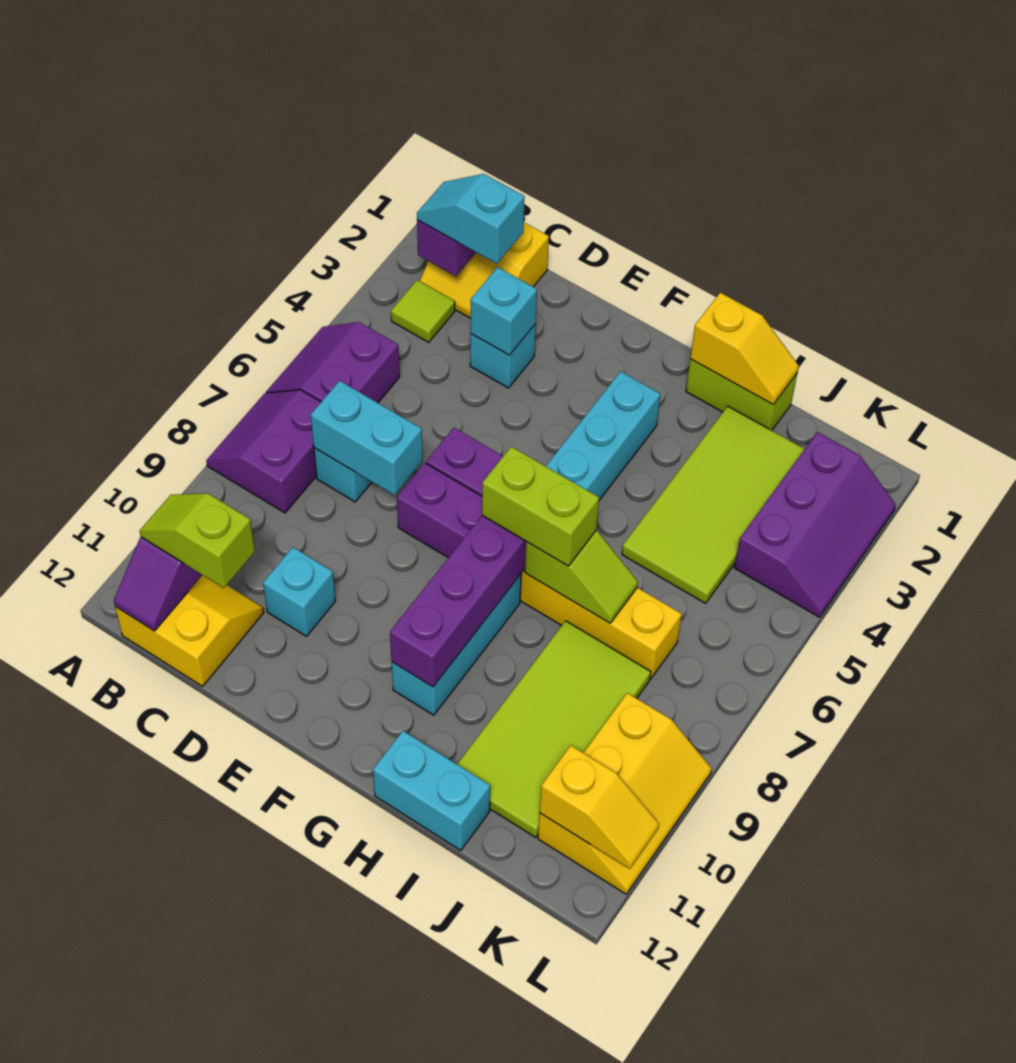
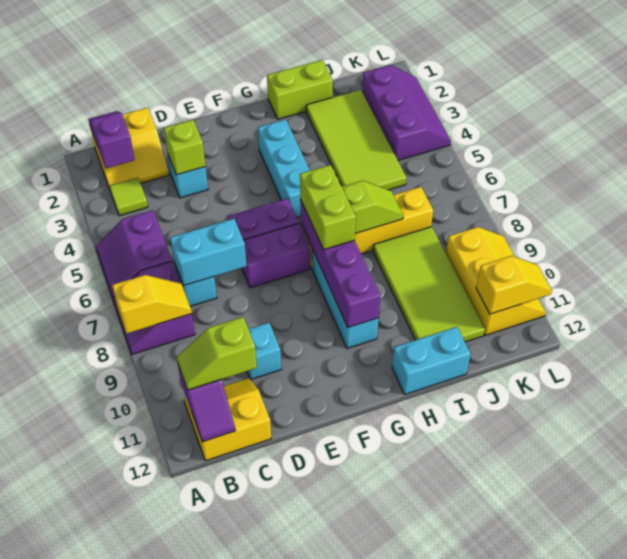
cyan 1x2 slope [417,174,525,264] -> none
cyan 1x1 brick [471,267,537,355] -> lime 1x1 brick [164,120,206,175]
lime 1x2 brick [482,447,599,566] -> lime 1x2 brick turned to [300,165,356,250]
yellow 1x2 slope [690,293,799,404] -> yellow 1x2 slope moved to [112,275,192,333]

